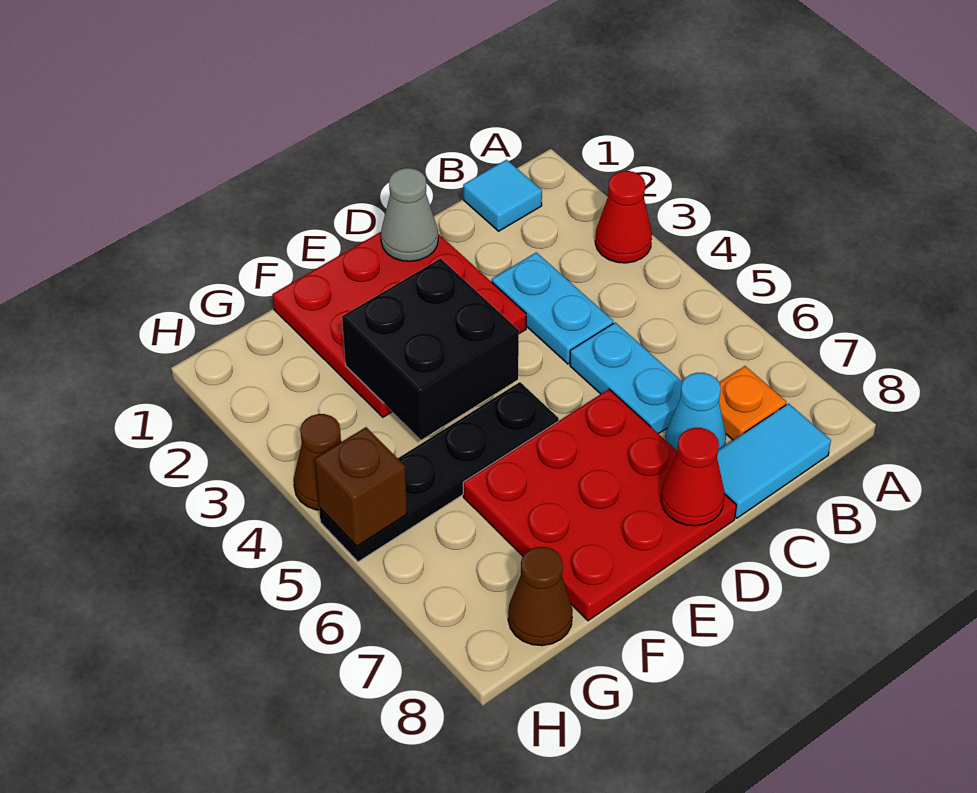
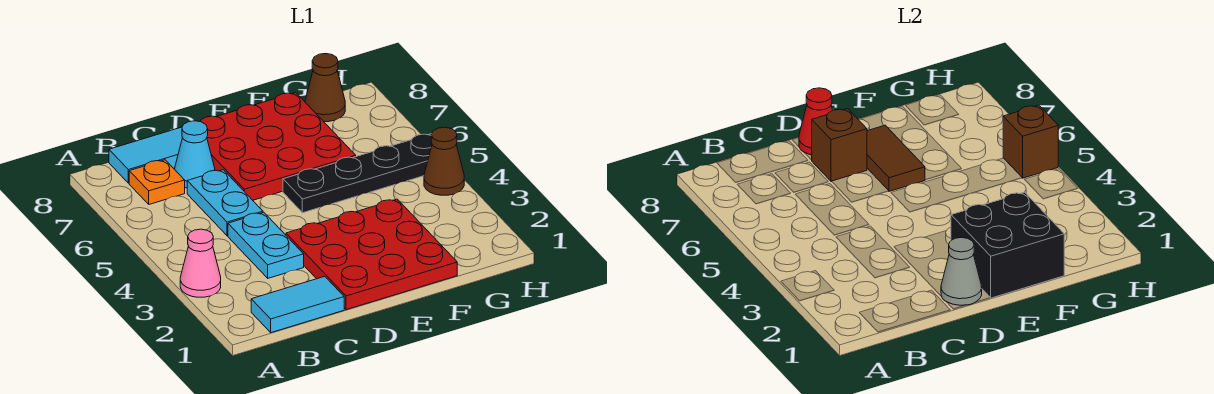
red 1x1 cone [595,171,652,263] -> pink 1x1 cone [180,229,221,297]
cyan 1x1 tile [463,160,542,231] -> cyan 1x2 tile [251,276,344,333]
none -> brown 1x1 brick [812,109,867,182]
black 2x2 brick [342,258,519,440] -> black 2x2 brick moved to [951,192,1064,298]
none -> brown 1x2 tile [867,125,925,191]

